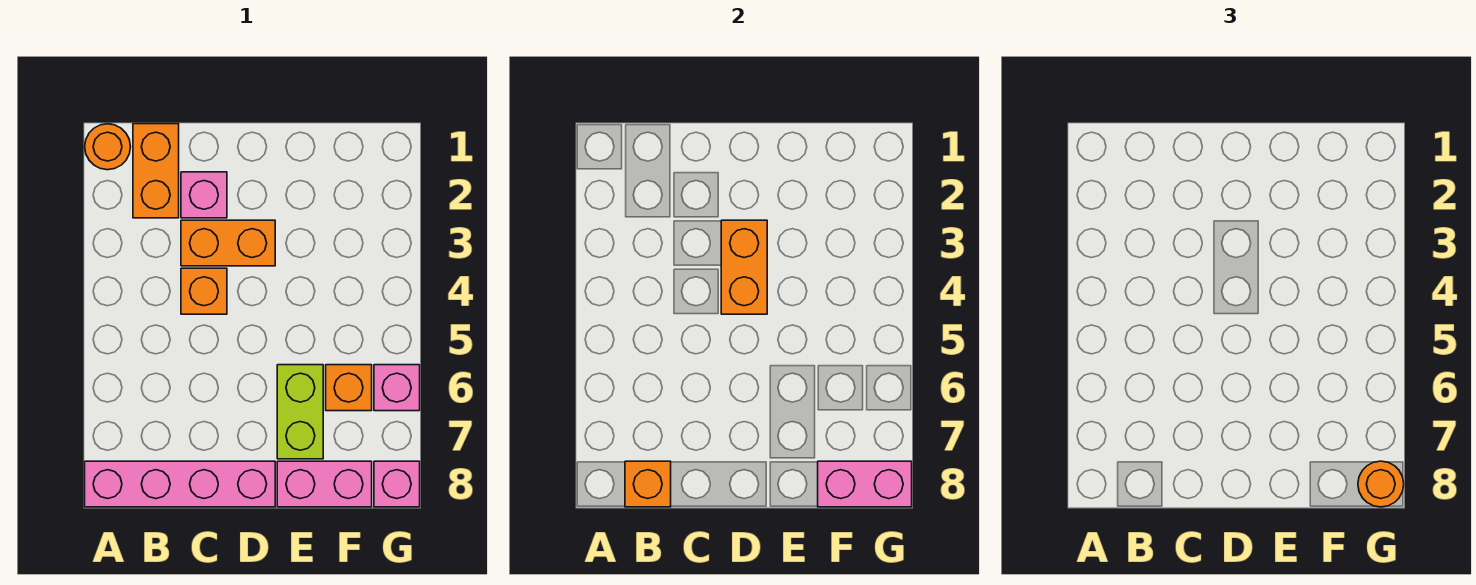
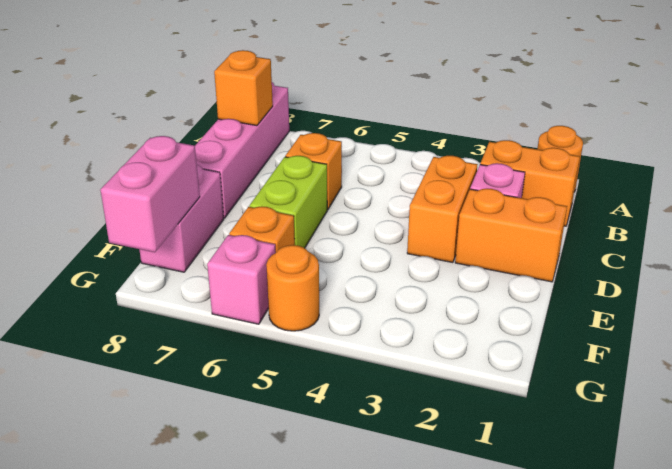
orange 1x1 brick [181,268,227,314] -> orange 1x1 brick moved to [285,133,342,210]
orange 1x2 brick [721,220,767,314] -> orange 1x2 brick moved to [455,188,567,282]
lime 1x2 brick [277,365,323,459] -> lime 1x2 brick turned to [249,156,327,248]
pink 1x1 brick [374,461,420,507] -> none
orange 1x1 round brick [1358,461,1404,507] -> orange 1x1 round brick moved to [266,245,319,331]

